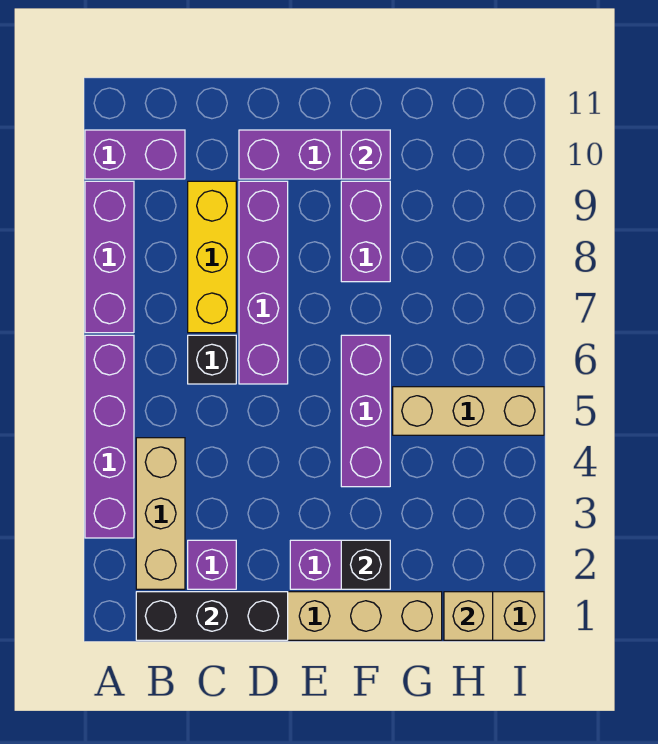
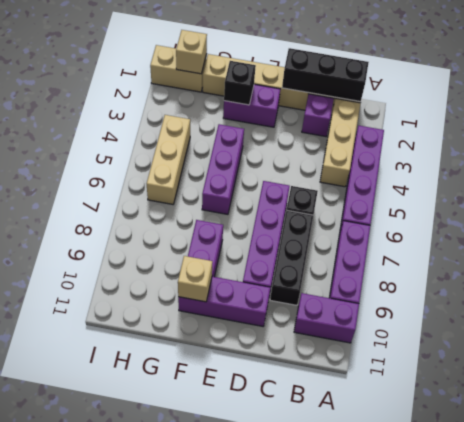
yellow 1x3 brick [188,181,236,333] -> black 1x3 brick [270,210,313,305]
purple 1x1 brick [341,130,390,179] -> tan 1x1 brick [178,256,212,302]
tan 1x3 brick [393,387,544,435] -> tan 1x3 brick turned to [147,115,190,204]

